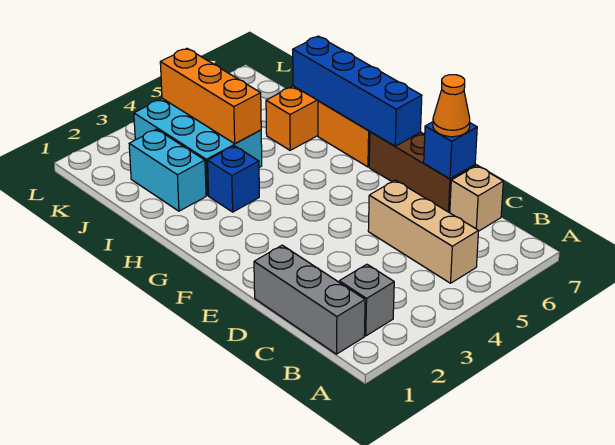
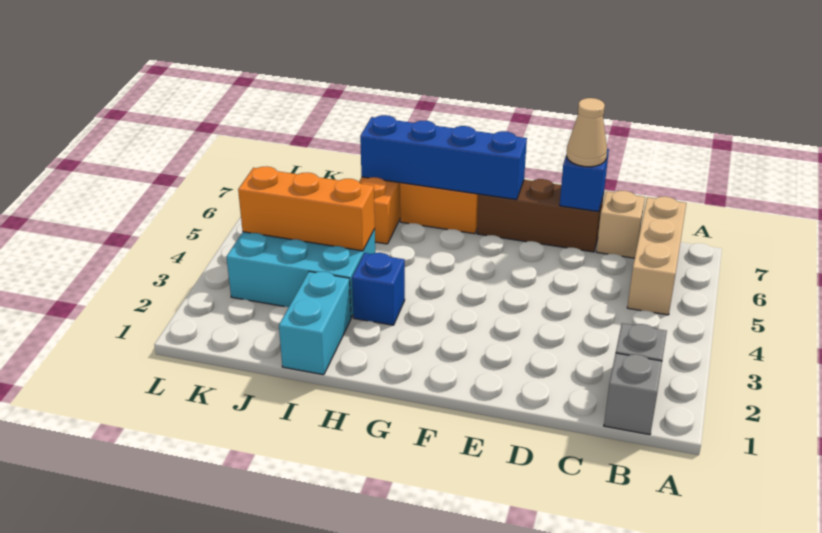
grey 1x3 brick [254,245,365,354] -> grey 1x1 brick [604,353,662,435]
tan 1x3 brick [368,180,478,283] -> tan 1x3 brick turned to [627,196,686,315]
orange 1x1 cone [433,75,470,137] -> tan 1x1 cone [567,98,607,167]
cyan 1x2 brick [129,129,206,211] -> cyan 1x2 brick turned to [279,272,351,375]

